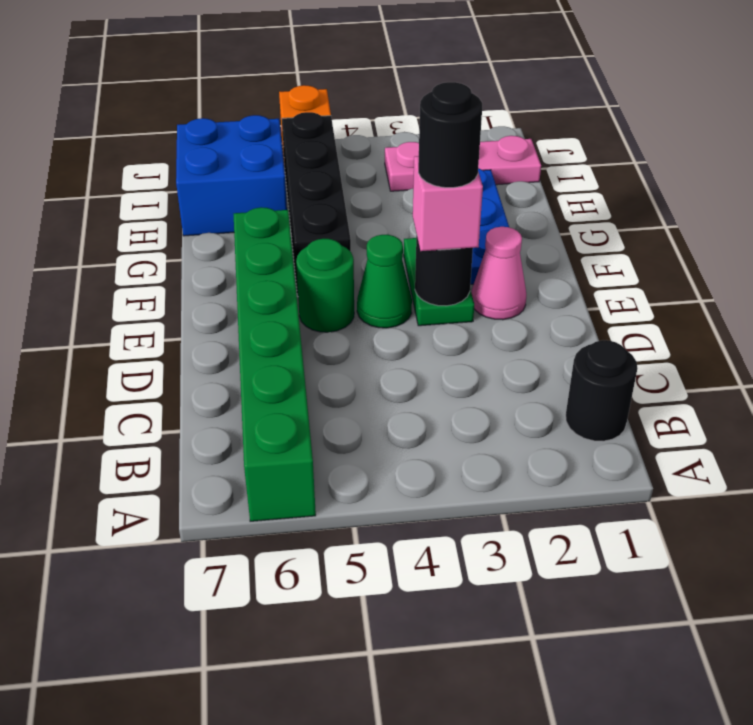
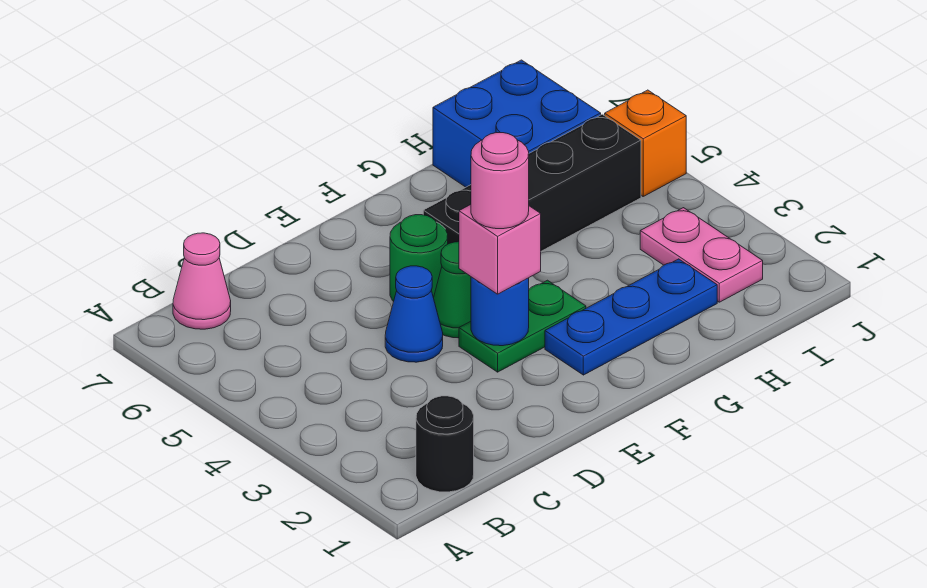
green 1x6 brick [234,207,316,521] -> none
none -> blue 1x1 cone [385,266,443,362]
pink 1x1 cone [472,227,526,320] -> pink 1x1 cone moved to [173,233,231,329]
black 1x1 round brick [415,235,473,306] -> blue 1x1 round brick [471,277,529,346]
black 1x1 round brick [418,82,482,188] -> pink 1x1 round brick [471,133,529,229]
pink 1x3 plate [385,136,541,191] -> pink 1x2 plate [640,208,763,302]

